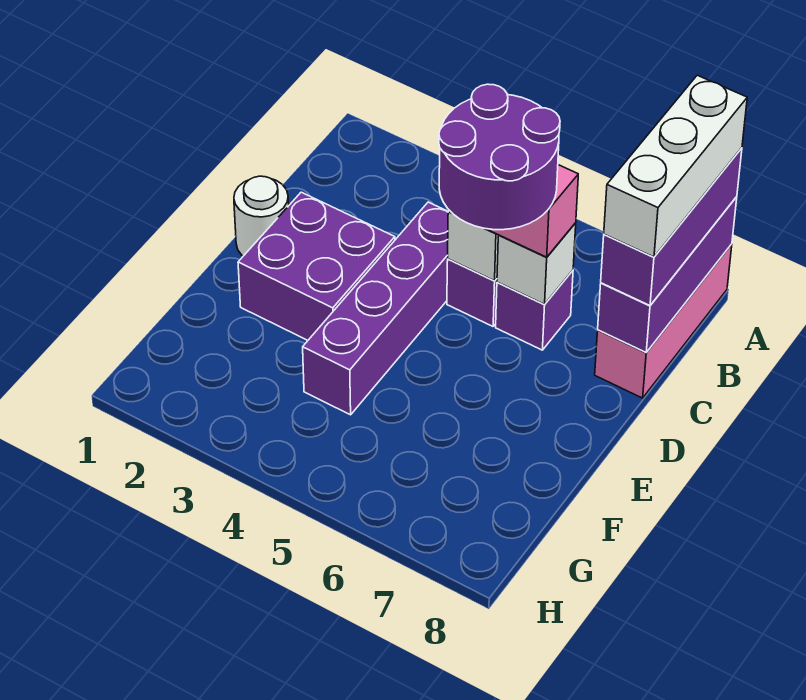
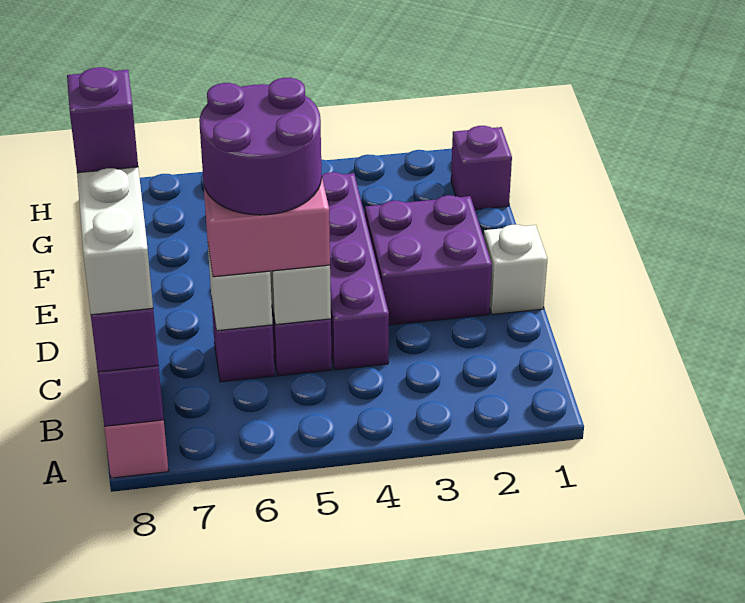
none -> purple 1x1 brick [67,67,138,173]
white 1x1 round brick [234,176,289,256] -> white 1x1 brick [484,225,547,314]
none -> purple 1x1 brick [451,126,512,210]

